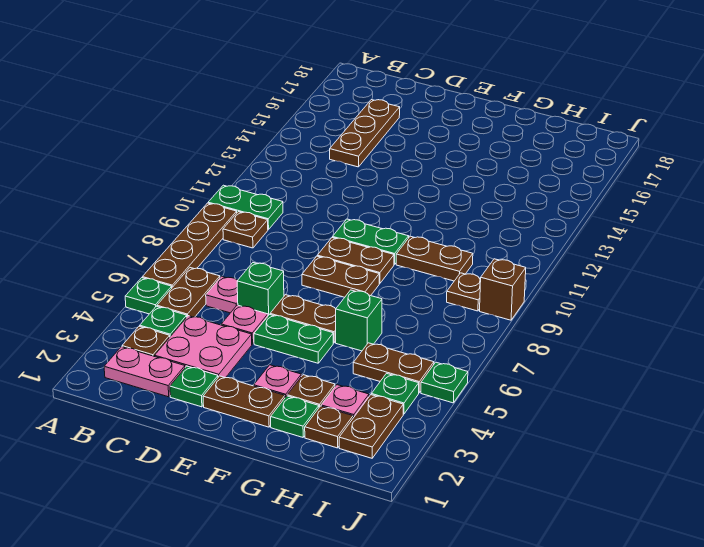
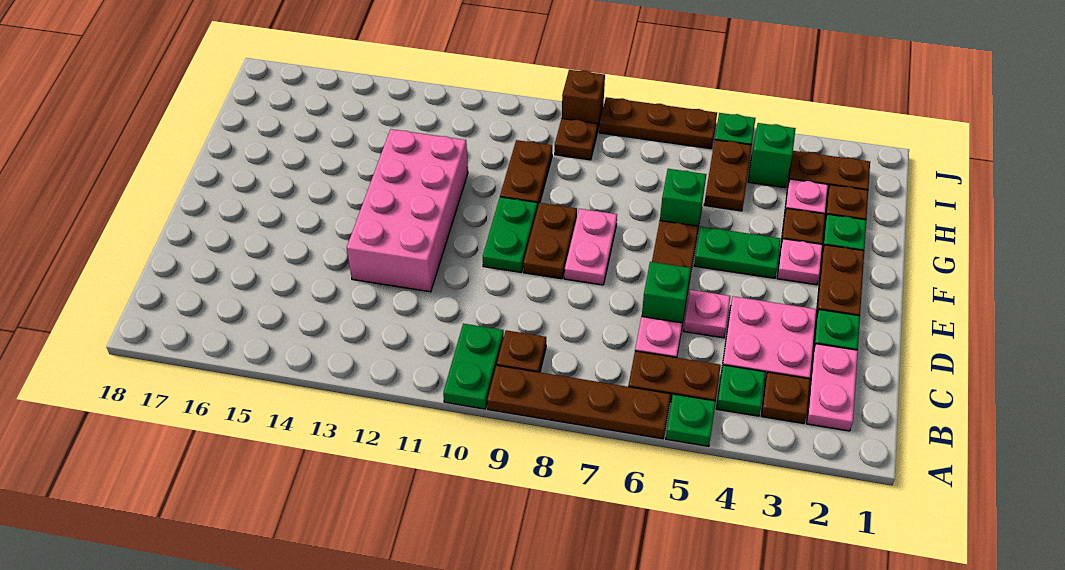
brown 1x3 plate [330,100,400,167] -> brown 1x3 plate moved to [599,97,717,149]
none -> pink 2x4 brick [347,129,468,292]
green 1x2 plate [254,314,333,363] -> green 1x2 plate turned to [694,227,781,278]
brown 1x2 plate [302,256,379,297] -> pink 1x2 plate [564,209,617,285]
green 1x1 plate [371,373,419,414] -> green 1x1 brick [748,123,796,188]

